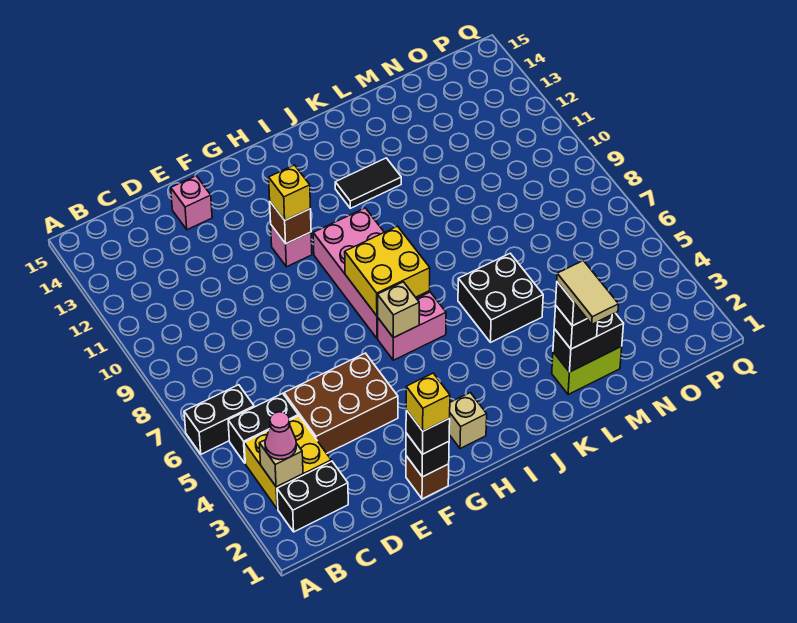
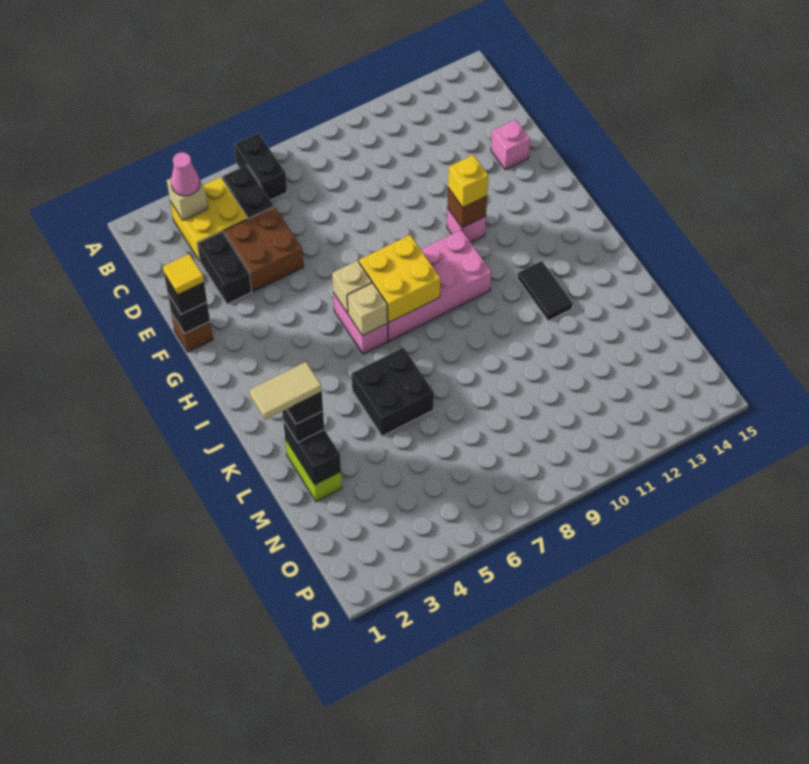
black 1x2 brick [277,461,348,532] -> black 1x2 brick moved to [197,232,252,304]
brown 2x3 brick [284,353,398,453] -> brown 2x2 brick [224,207,304,292]
yellow 1x1 brick [406,373,450,431] -> yellow 1x1 tile [163,254,204,295]
tan 1x1 brick [449,393,487,449] -> tan 1x1 brick moved to [347,283,388,336]

